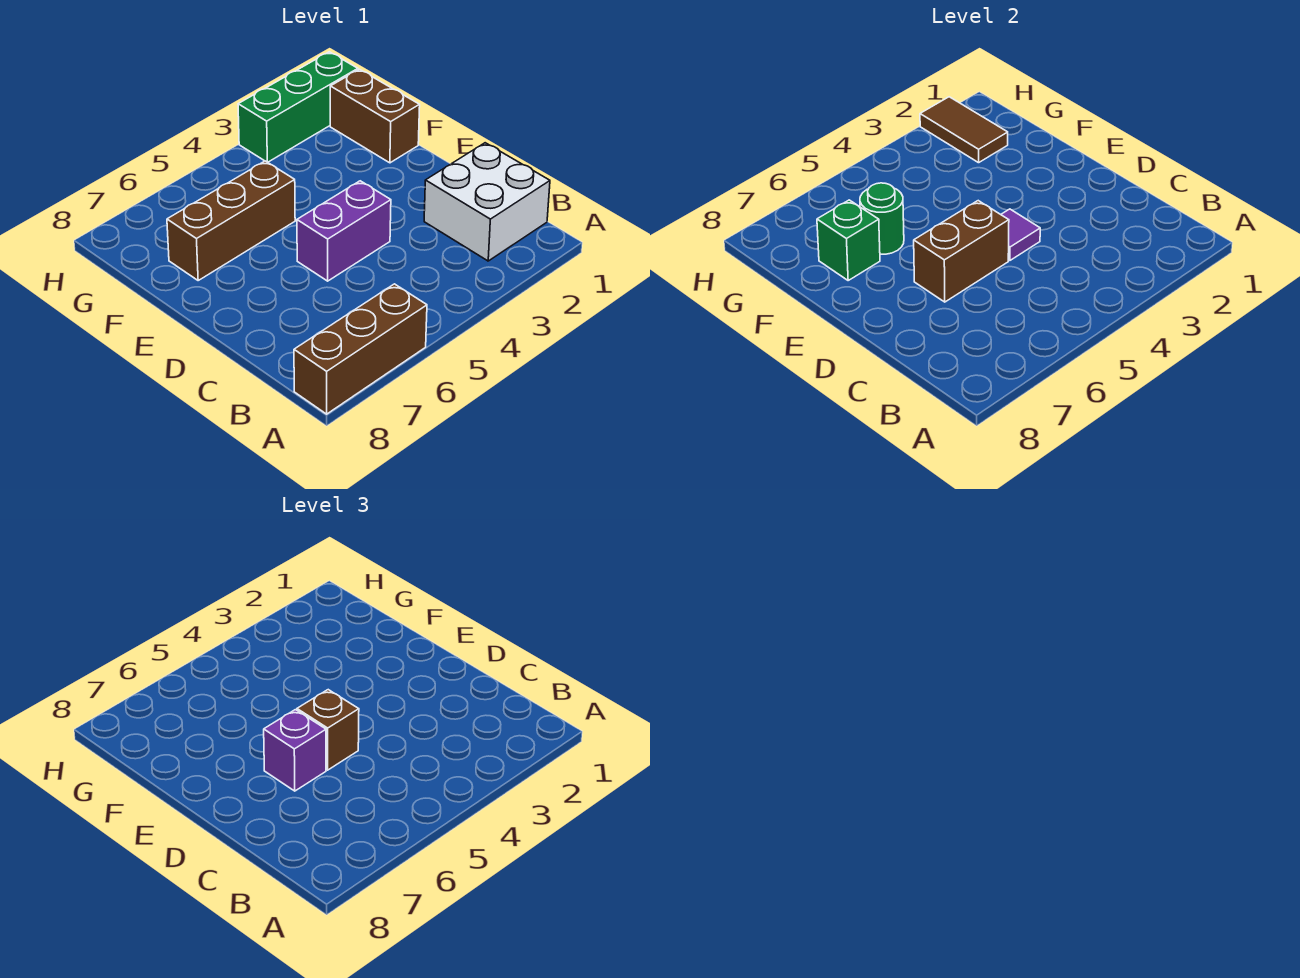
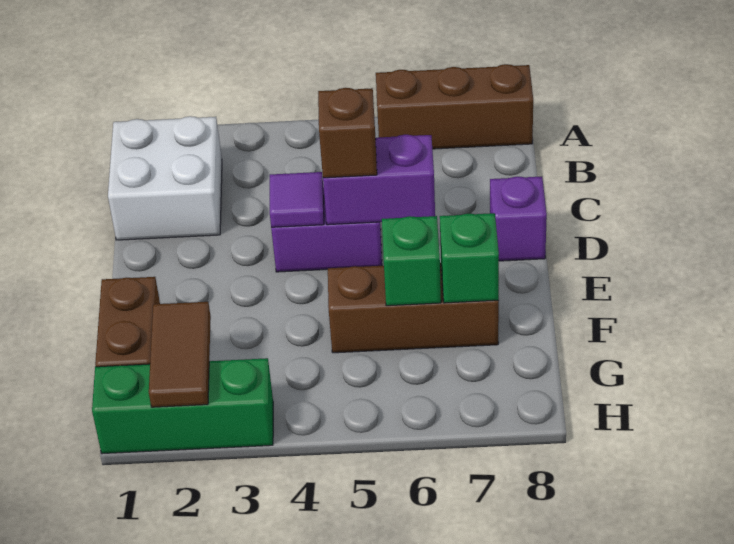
brown 1x2 brick [914,201,1009,302] -> purple 1x2 brick [323,135,435,225]
purple 1x1 brick [264,710,326,791] -> purple 1x1 brick moved to [490,177,547,261]
green 1x1 round brick [860,183,904,254] -> green 1x1 brick [382,216,441,306]

